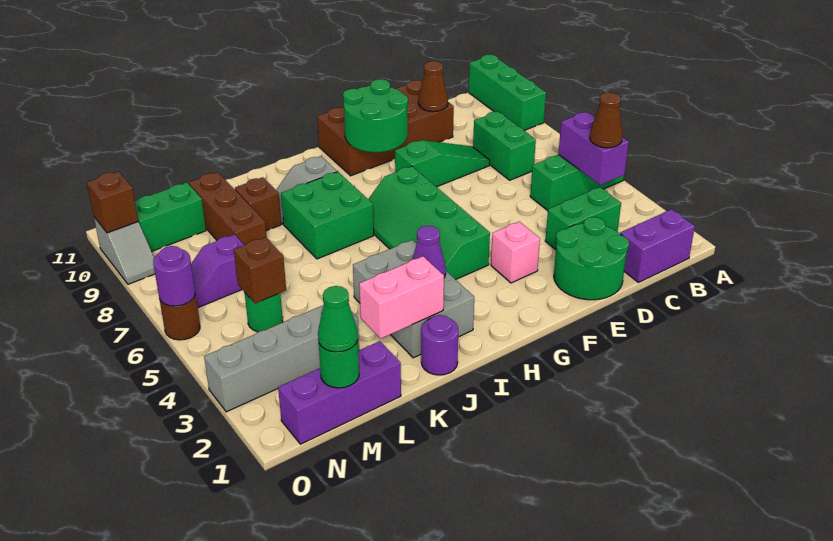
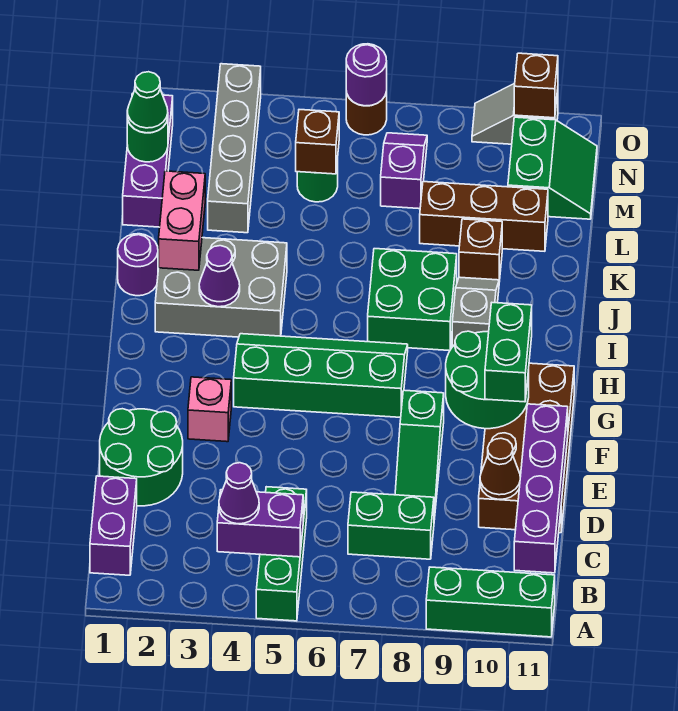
brown 1x1 cone [590,92,623,148] -> purple 1x1 cone [219,463,259,524]
none -> purple 1x4 brick [514,404,568,573]
green 1x2 brick [545,187,621,250] -> green 1x2 brick moved to [485,303,532,402]

